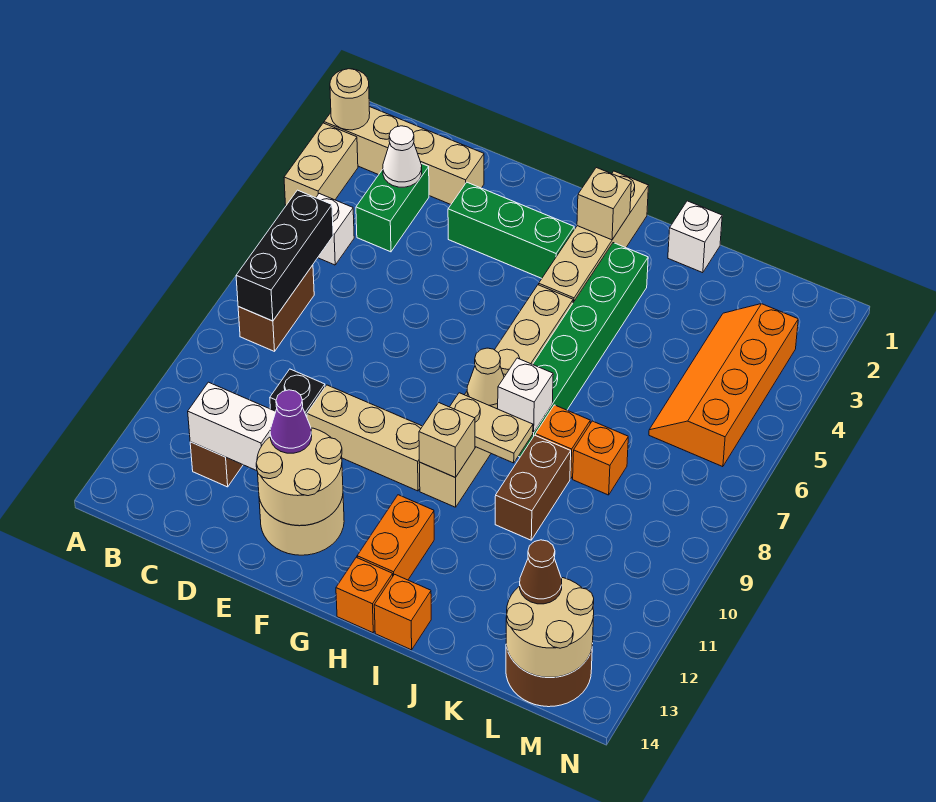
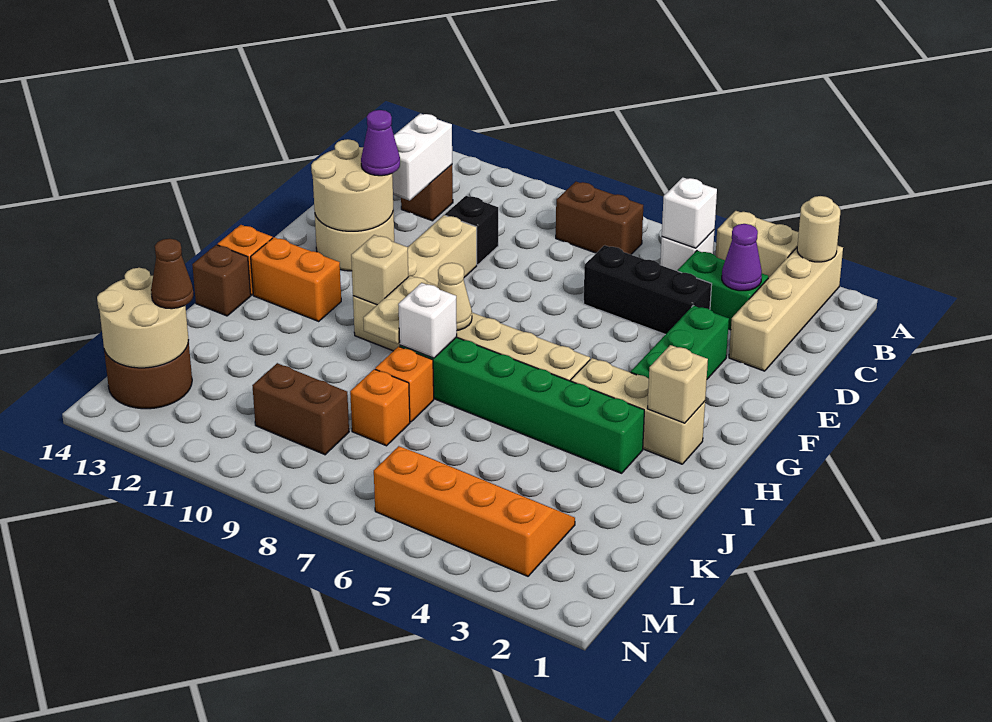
black 1x3 brick [236,190,333,321] -> black 1x3 brick moved to [584,245,712,335]
white 1x1 cone [383,126,422,187] -> purple 1x1 cone [722,224,762,291]
tan 1x4 brick [539,171,648,302] -> tan 1x3 brick [571,358,705,464]
orange 1x1 brick [374,574,431,650] -> brown 1x1 brick [192,245,251,316]
white 1x1 brick [668,201,722,273] -> white 1x1 brick moved to [662,177,717,248]
brown 1x2 brick [495,435,571,540] -> brown 1x2 brick moved to [252,363,349,455]

